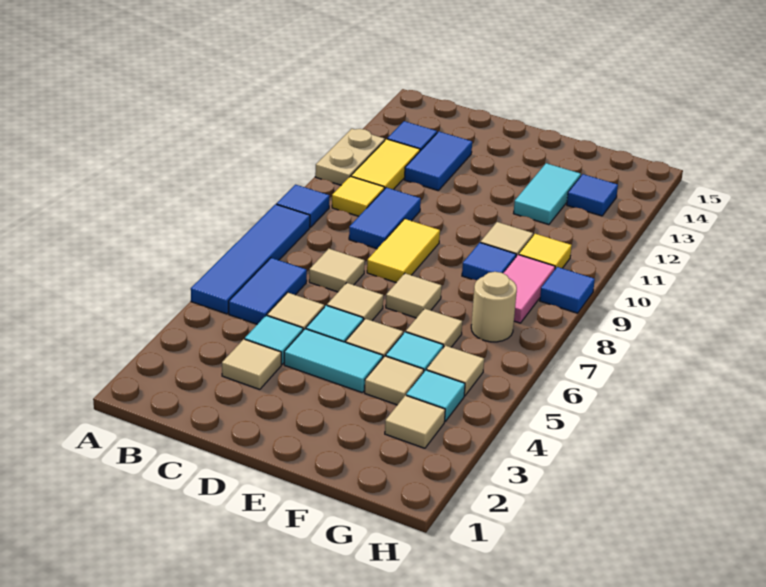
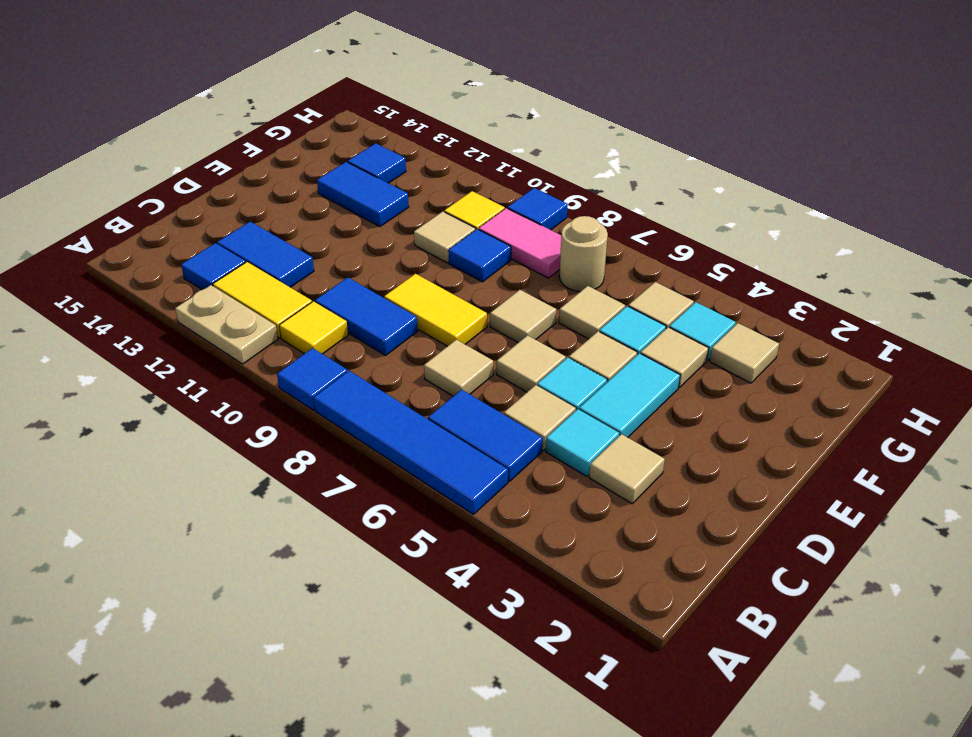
cyan 1x2 tile [514,163,581,225] -> blue 1x2 tile [317,162,409,227]

